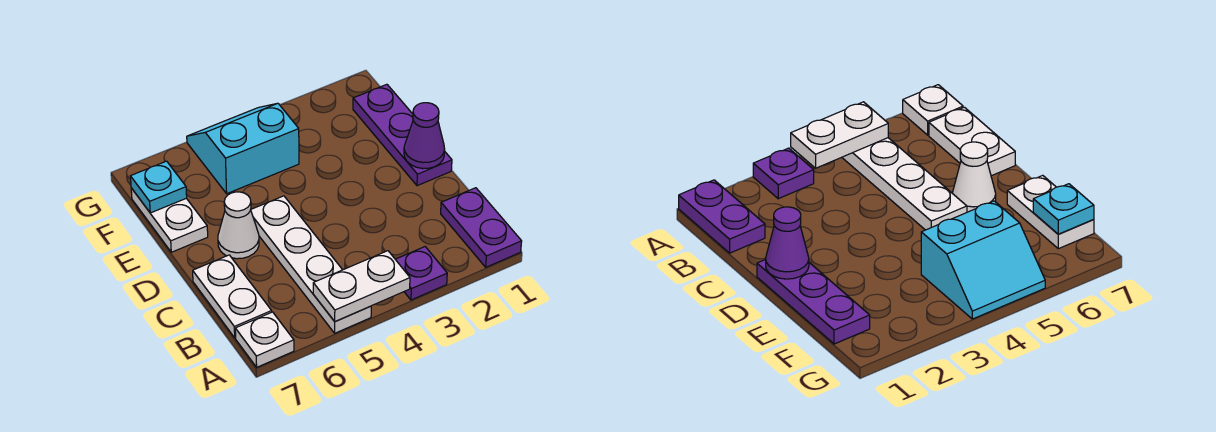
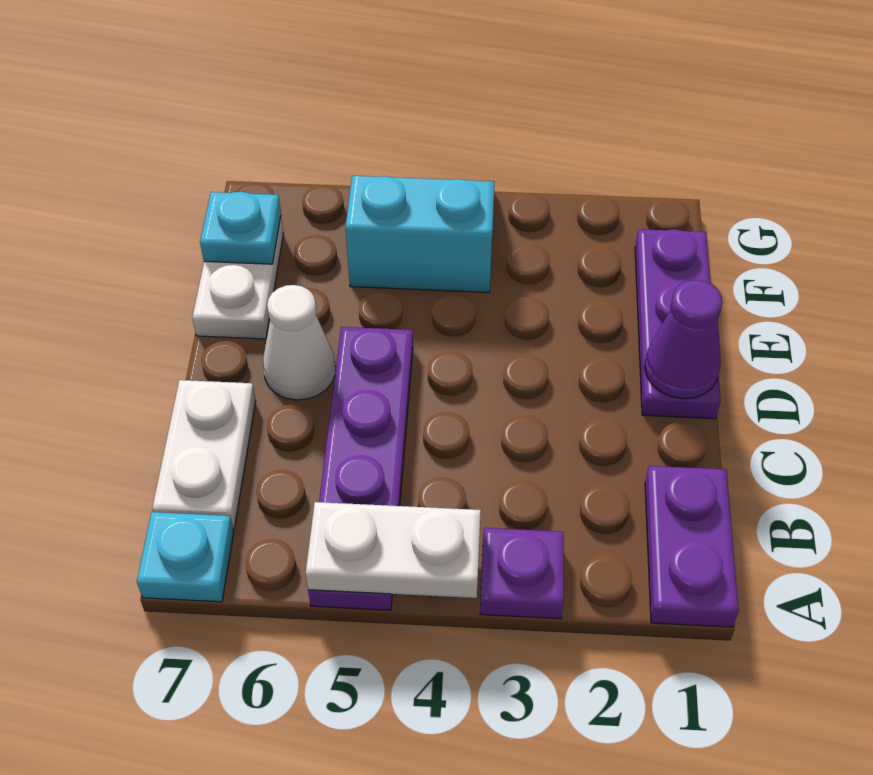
white 1x4 plate [251,196,371,333] -> purple 1x4 plate [308,327,413,610]
white 1x1 plate [235,312,294,367] -> cyan 1x1 plate [137,512,234,602]

